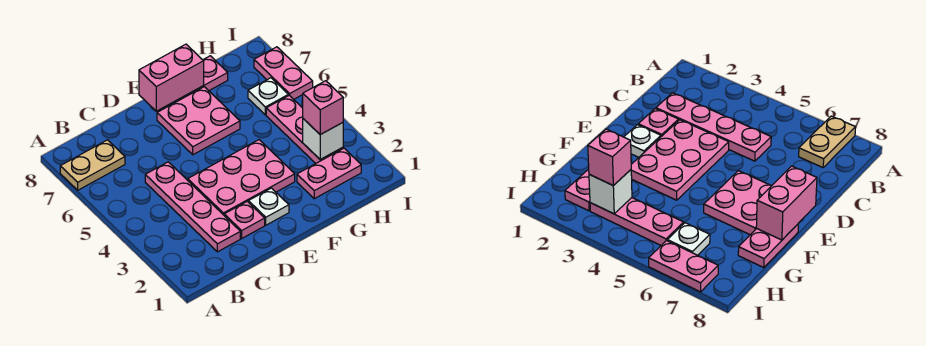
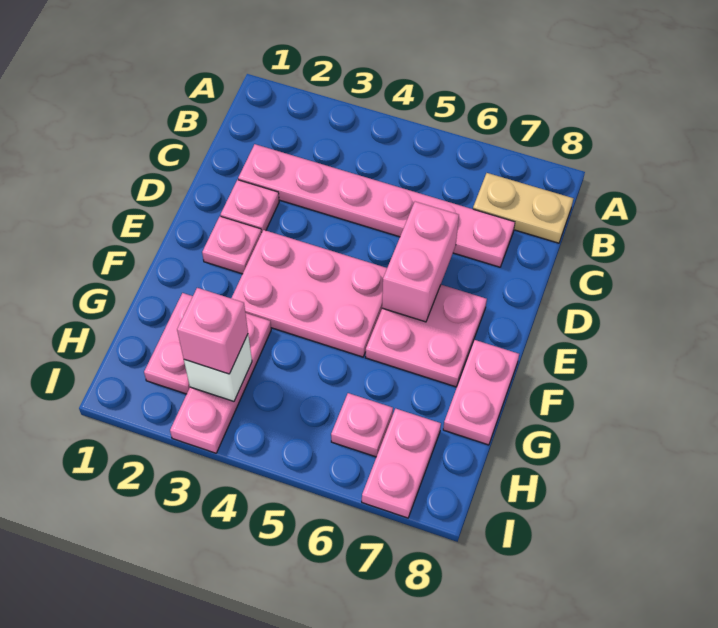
tan 1x2 plate [60,140,125,190] -> tan 1x2 plate turned to [473,173,573,243]
pink 1x4 plate [145,162,240,252] -> pink 1x6 plate [238,144,515,267]
pink 2x3 plate [188,140,295,215] -> pink 2x3 plate turned to [231,230,387,357]
white 1x1 plate [248,188,289,225] -> pink 1x1 plate [202,216,262,274]
pink 1x2 brick [139,44,204,111] -> pink 1x2 brick moved to [382,202,459,322]
pink 1x3 plate [266,95,343,163] -> pink 1x3 plate turned to [170,313,271,453]
white 1x1 plate [248,78,288,115] -> pink 1x1 plate [331,393,393,457]
pink 1x2 plate [254,47,313,99] -> pink 1x2 plate turned to [362,409,441,518]

